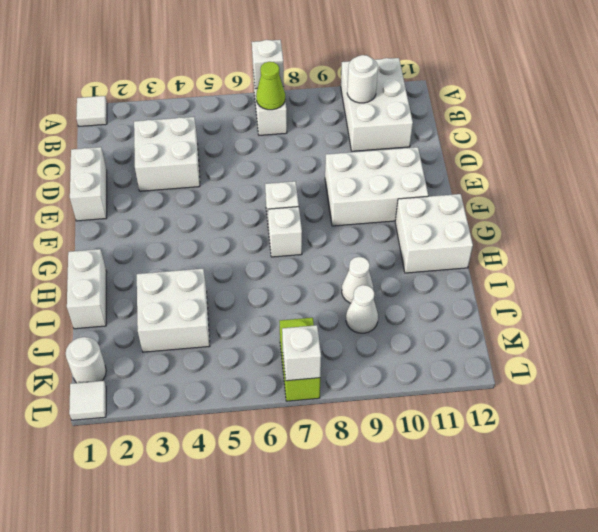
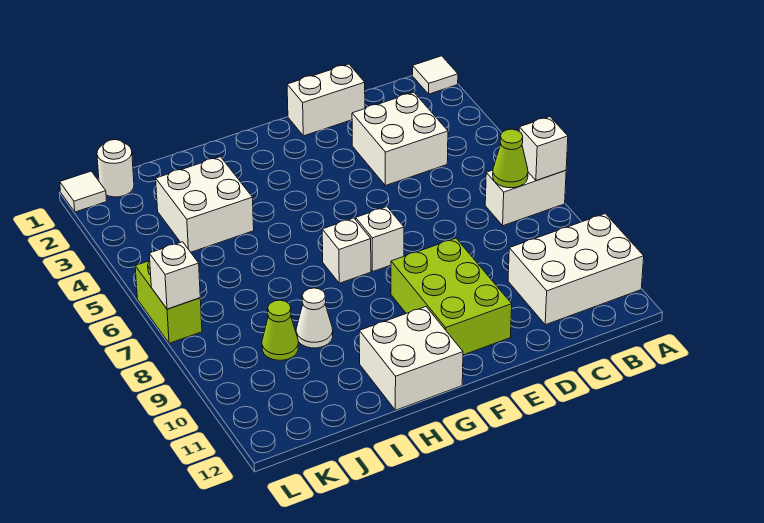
white 1x1 round brick [347,55,378,103] -> none
white 2x3 brick [325,147,428,226] -> lime 2x3 brick [391,238,512,355]
white 1x2 brick [67,249,107,329] -> none
white 1x1 cone [346,285,378,333] -> lime 1x1 cone [262,300,298,360]
lime 1x2 brick [279,318,320,401] -> lime 1x2 brick turned to [135,261,202,343]

